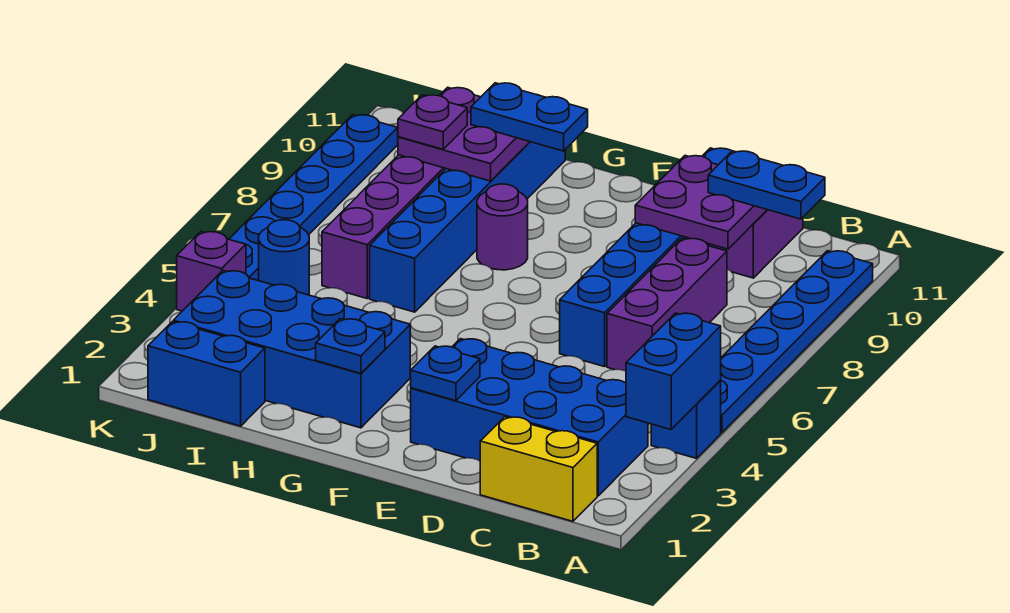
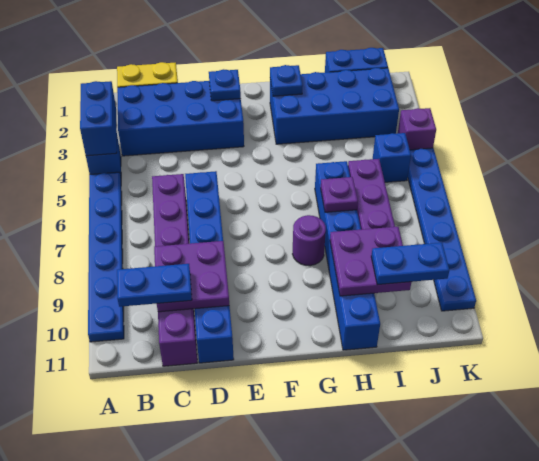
blue 1x2 plate [471,83,588,151] -> blue 1x2 plate moved to [371,243,449,285]
purple 1x1 plate [398,95,467,149] -> purple 1x1 plate moved to [321,177,358,212]
blue 1x1 round brick [259,220,309,295] -> blue 1x1 brick [373,133,411,182]

